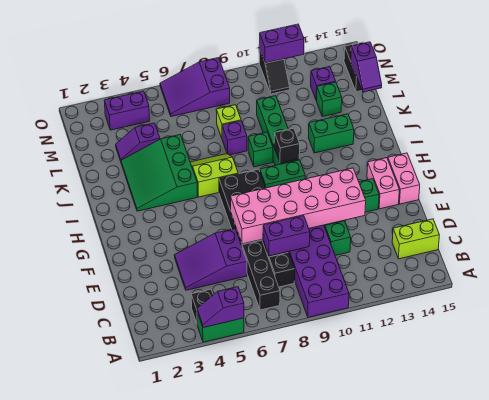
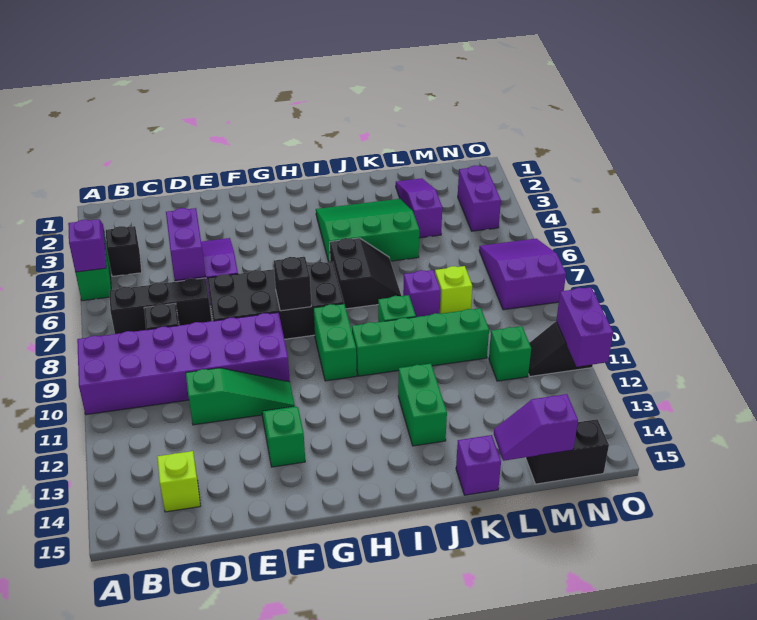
lime 1x2 brick [392,219,439,259] -> lime 1x1 brick [157,451,200,512]
purple 1x2 brick [263,216,310,256] -> purple 1x2 brick moved to [166,208,205,281]
pink 2x6 brick [230,168,366,244] -> none
pink 1x2 brick [367,158,399,209] -> none
pink 1x2 brick [388,153,420,204] -> none
lime 2x2 slope [190,154,238,197] -> black 2x2 slope [330,238,401,309]
black 1x1 brick [274,128,300,163] -> black 1x1 brick moved to [274,257,311,311]
purple 1x2 slope [116,123,160,161] -> purple 1x3 slope [396,178,442,238]
green 1x1 brick [316,82,342,117] -> green 1x1 brick moved to [489,326,531,381]
purple 1x1 brick [311,66,336,100] -> purple 1x1 brick moved to [456,435,501,495]

